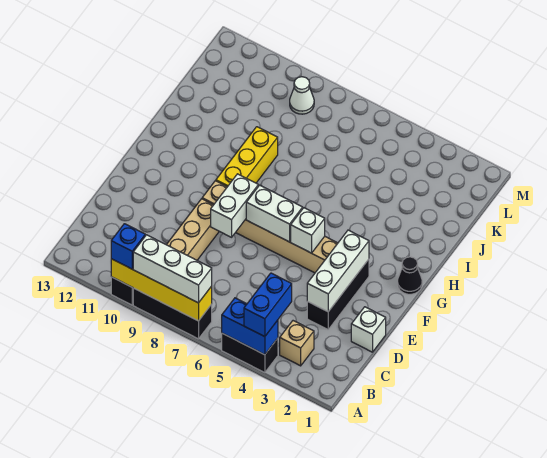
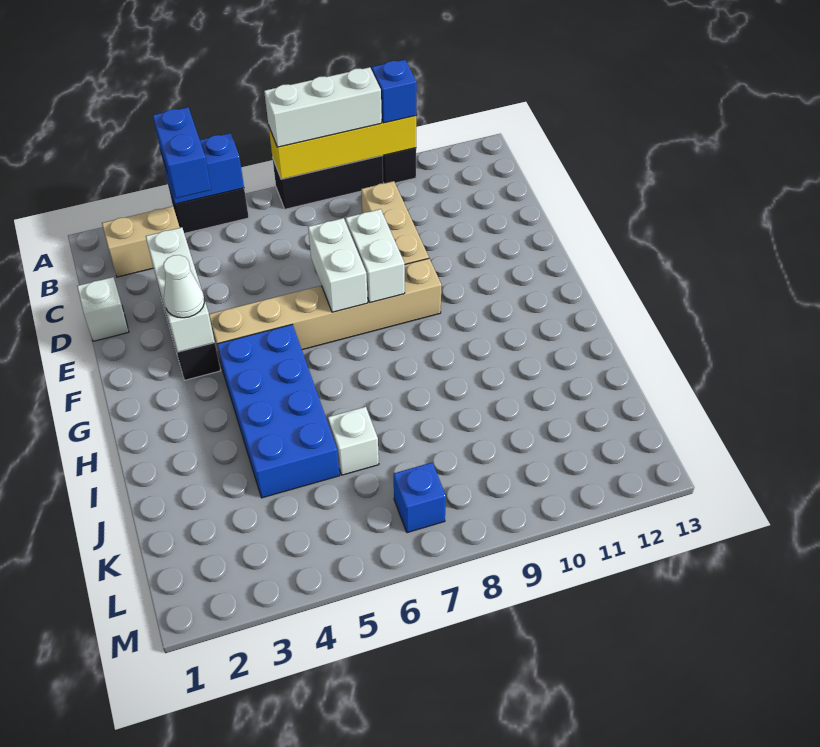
tan 1x1 brick [280,321,314,366] -> tan 1x2 brick [102,206,180,277]
white 1x1 brick [291,208,325,253] -> white 1x1 brick moved to [328,407,379,475]
white 1x2 brick [246,185,303,242] -> white 1x2 brick turned to [308,218,368,312]
black 1x1 cone [398,257,422,294] -> none
none -> blue 2x4 brick [217,324,340,498]
yellow 1x3 brick [216,127,278,187] -> none
none -> blue 1x1 brick [394,463,446,533]
white 1x1 cone [290,77,314,114] -> white 1x1 cone moved to [163,255,204,318]

